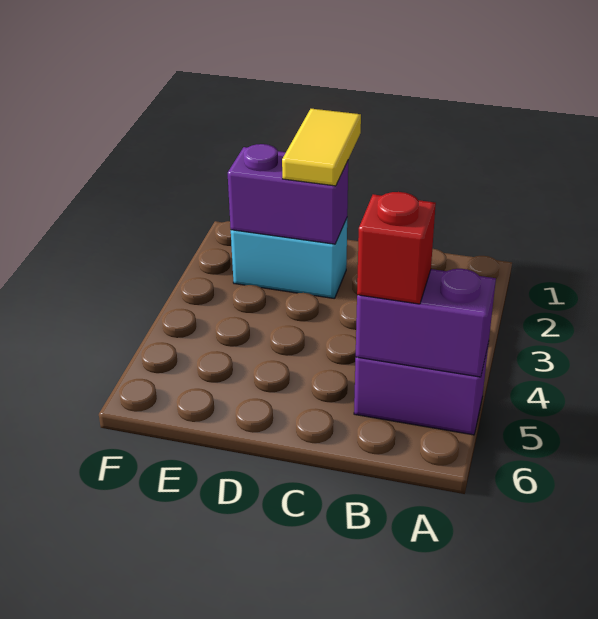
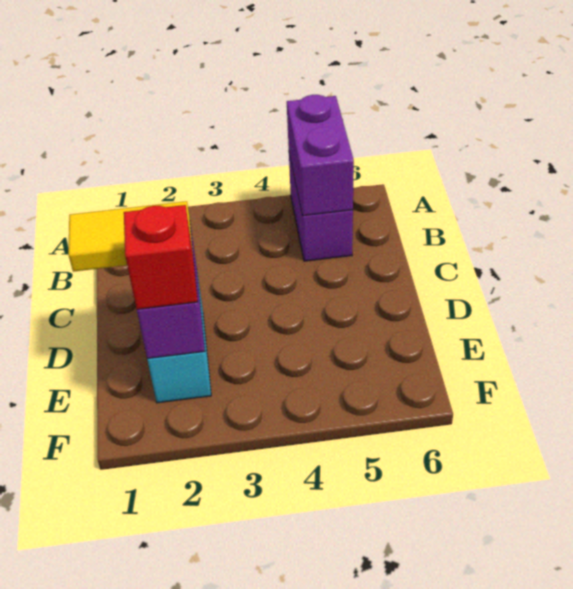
red 1x1 brick [357,192,436,304] -> red 1x1 brick moved to [124,205,198,309]

